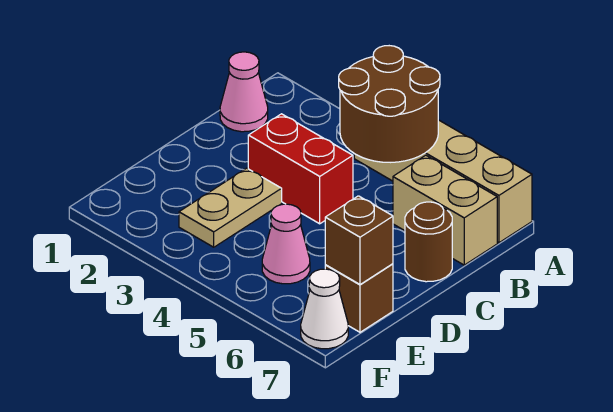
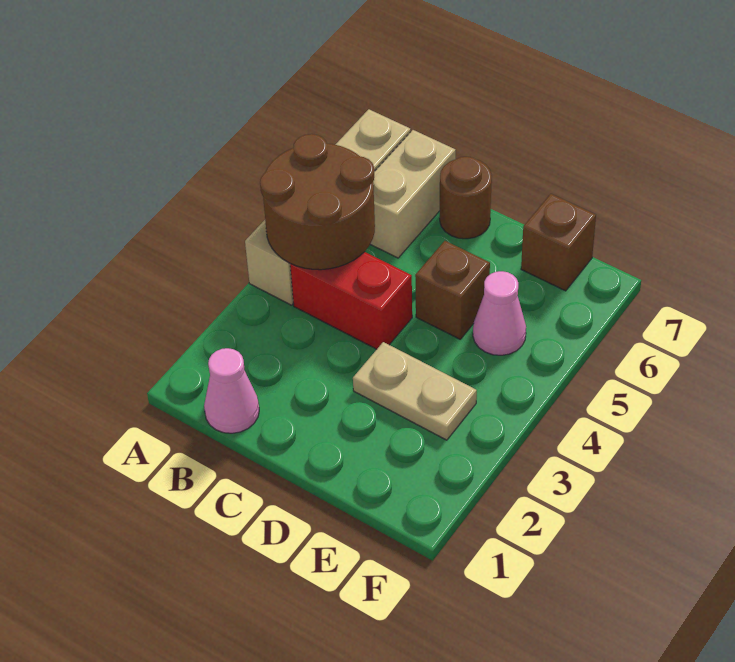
red 1x2 brick [248,114,353,224] -> red 1x2 brick turned to [290,252,412,349]
brown 1x1 brick [325,196,393,284] -> brown 1x1 brick moved to [415,241,490,339]
white 1x1 cone [301,269,348,349] -> none

